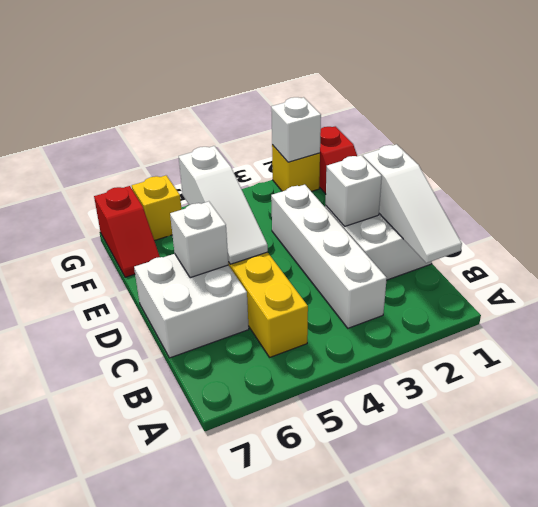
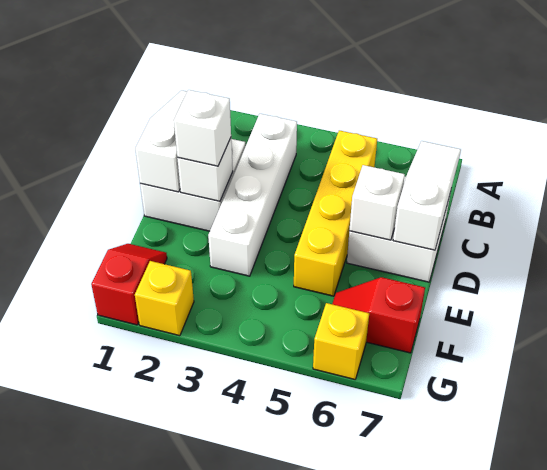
white 1x3 slope [179,146,268,264] -> white 1x3 slope moved to [393,141,461,250]
red 1x2 slope [94,186,160,277] -> red 1x2 slope turned to [332,277,425,353]
white 1x1 brick [271,97,321,162] -> white 1x1 brick moved to [174,90,231,166]

